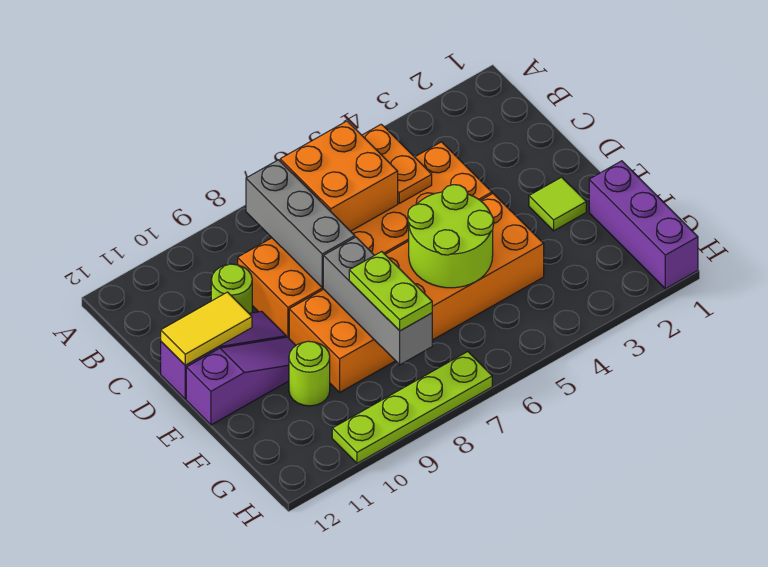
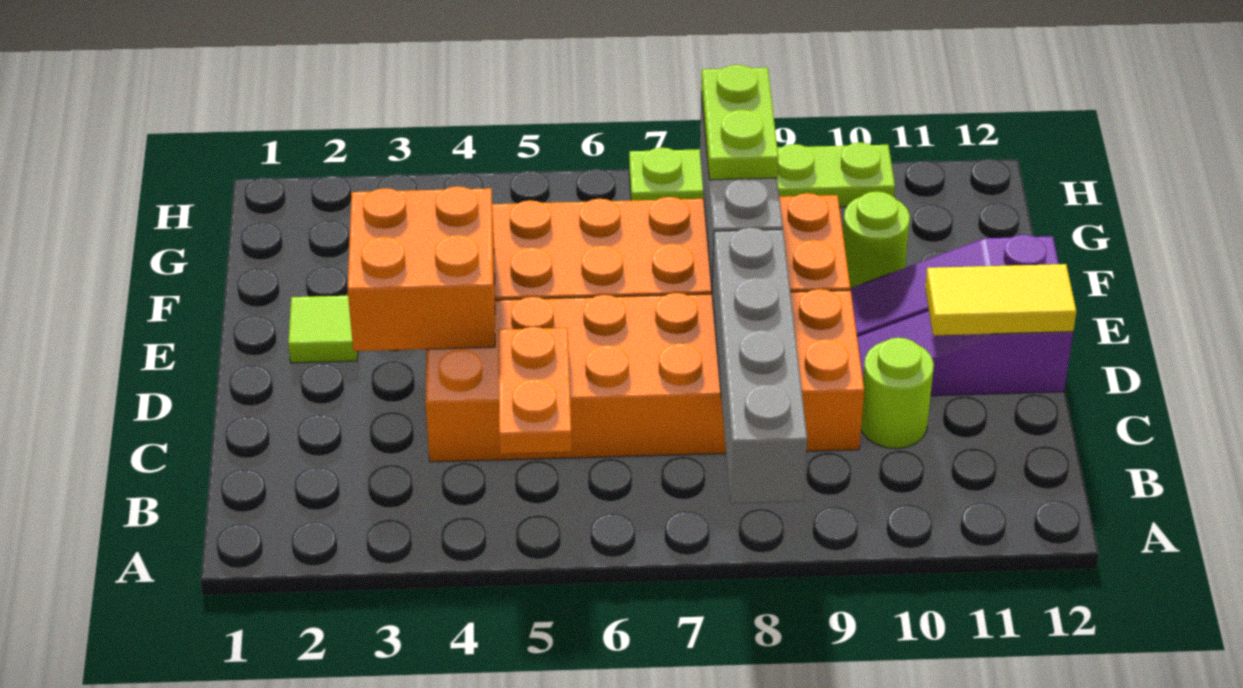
orange 2x2 brick [280,121,398,231] -> orange 2x2 brick moved to [348,186,495,351]
grey 1x3 brick [246,160,355,288] -> grey 1x4 brick [712,228,807,503]
lime 2x2 round brick [408,185,494,288] -> none
purple 1x3 brick [589,161,698,289] -> none

